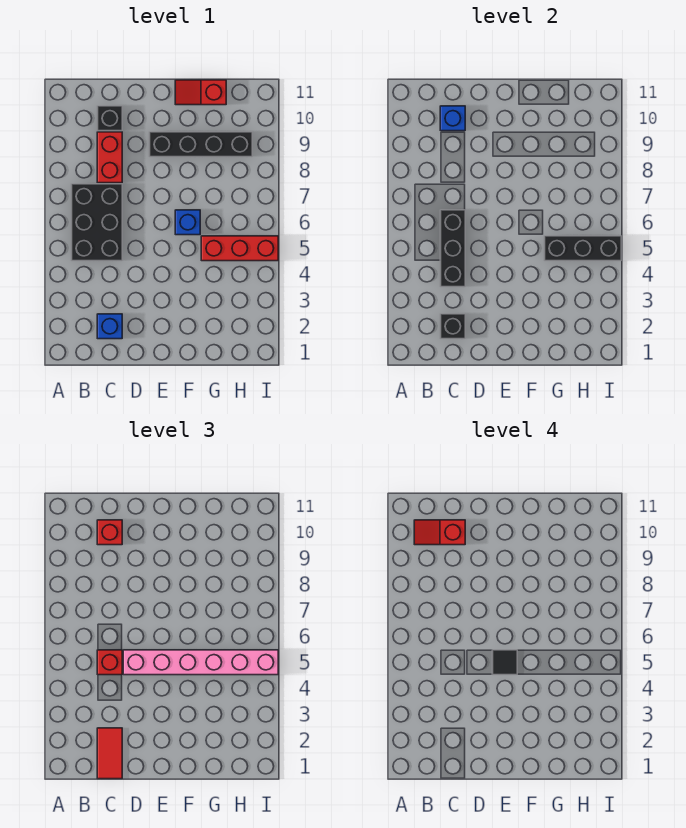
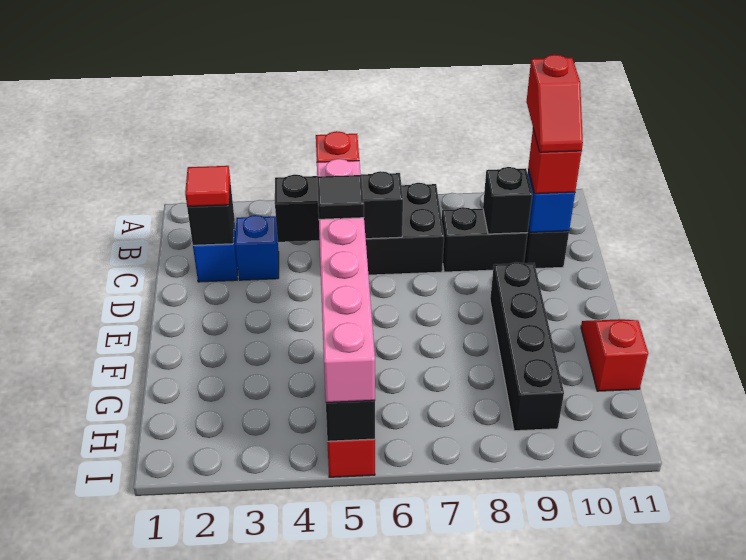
red 1x2 slope [414,520,465,545] -> red 1x2 slope turned to [527,55,583,152]
red 1x2 tile [97,728,122,779] -> red 1x1 tile [185,166,230,207]
red 1x2 brick [97,132,122,183] -> black 1x2 brick [442,207,528,272]
none -> black 1x1 brick [483,167,532,234]
blue 1x1 brick [175,210,200,235] -> blue 1x1 brick moved to [235,215,279,280]

